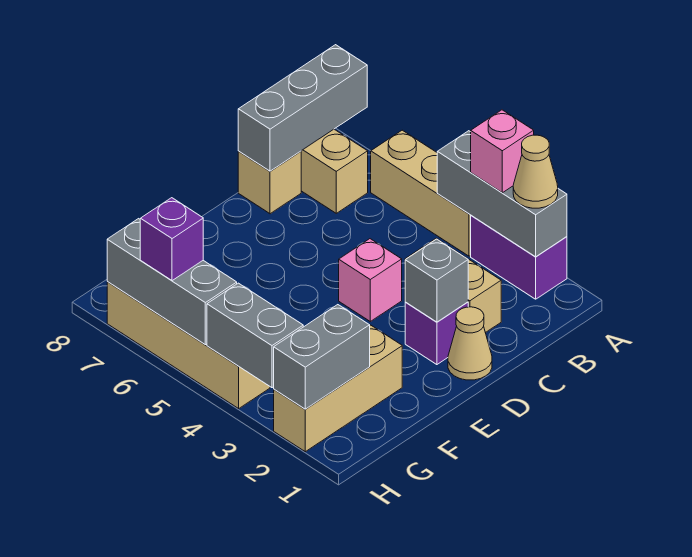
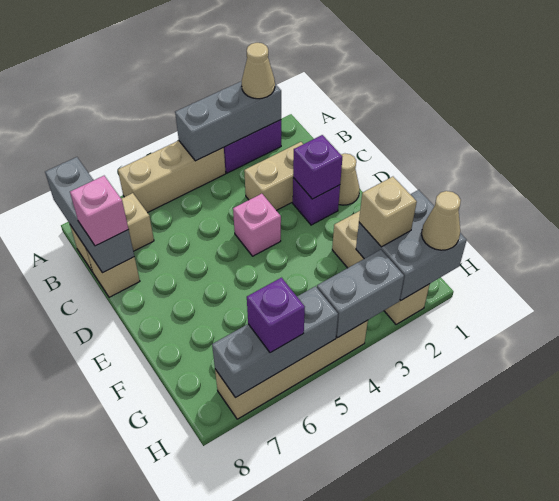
pink 1x1 brick [471,110,534,193] -> pink 1x1 brick moved to [70,176,128,246]
grey 1x1 brick [405,239,468,322] -> purple 1x1 brick [293,135,342,199]
grey 1x2 brick [274,305,370,409] -> grey 2x2 brick [356,190,467,300]
none -> tan 1x1 brick [359,177,417,247]
none -> tan 1x1 cone [422,191,461,250]

